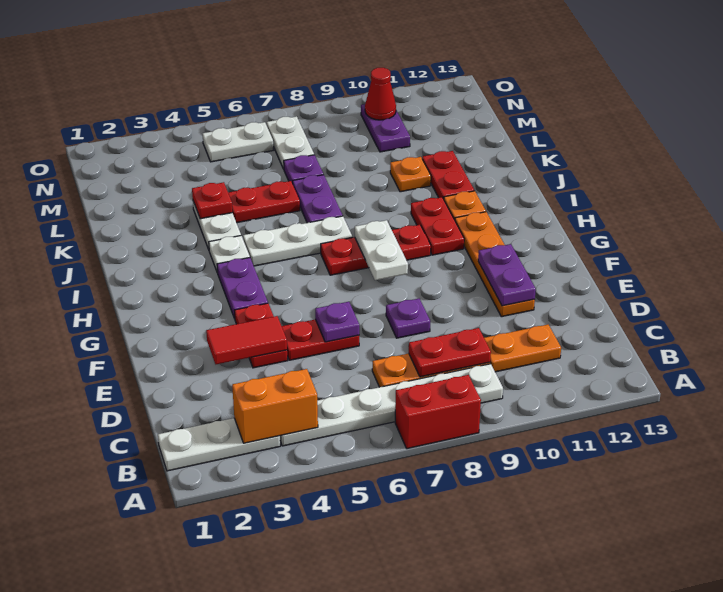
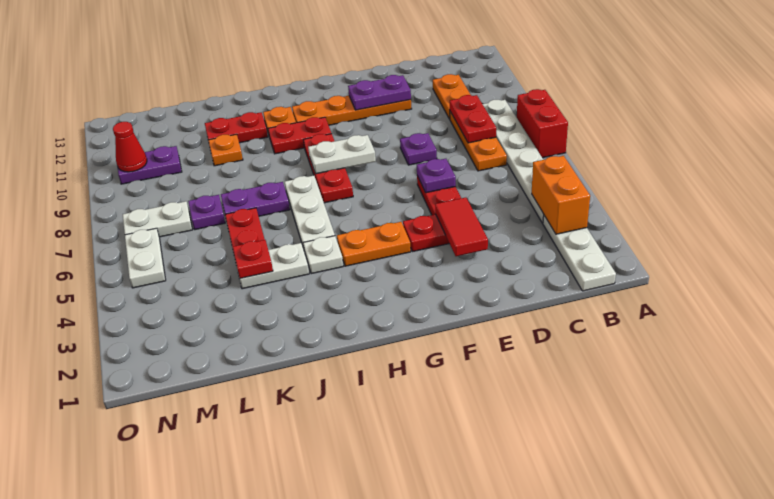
purple 1x2 plate [217,258,268,319] -> orange 1x2 plate [337,222,411,266]

